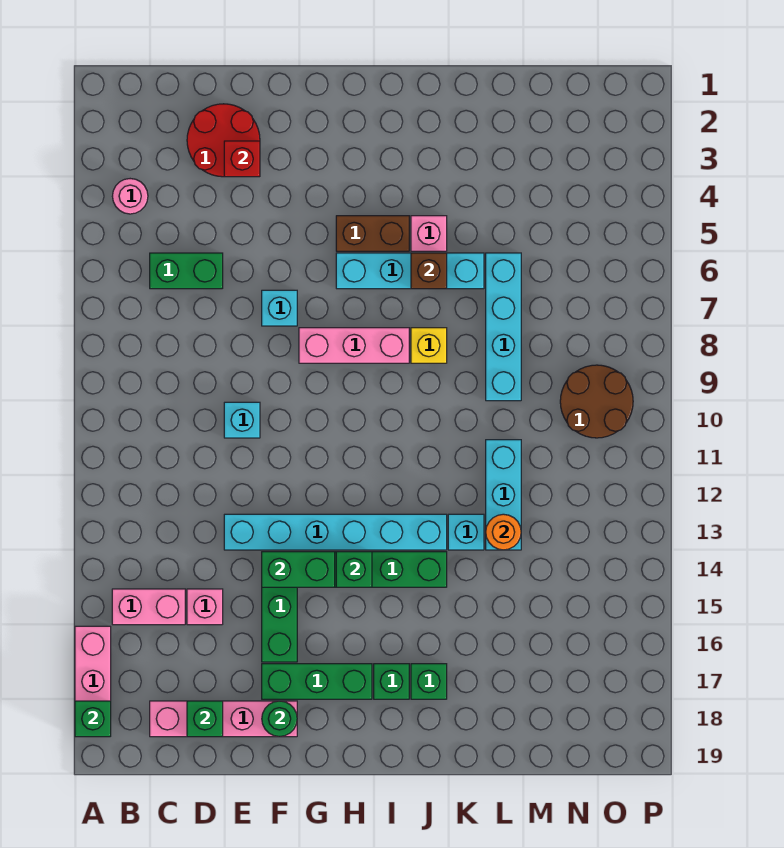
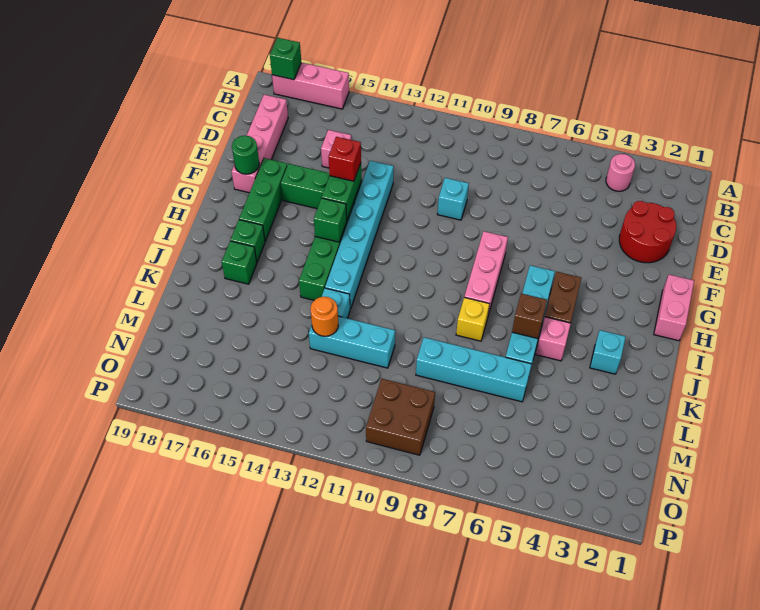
pink 1x2 brick [112,589,185,625] -> pink 1x2 brick moved to [654,275,694,341]
green 1x2 brick [150,253,223,289] -> none
green 1x1 brick [187,701,223,737] -> none
red 1x1 brick [224,141,260,177] -> red 1x1 brick moved to [329,137,361,181]
cyan 1x1 brick [262,290,297,326] -> cyan 1x1 brick moved to [590,330,626,374]
brown 2x2 round brick [560,365,633,438] -> brown 2x2 brick [366,379,435,455]

